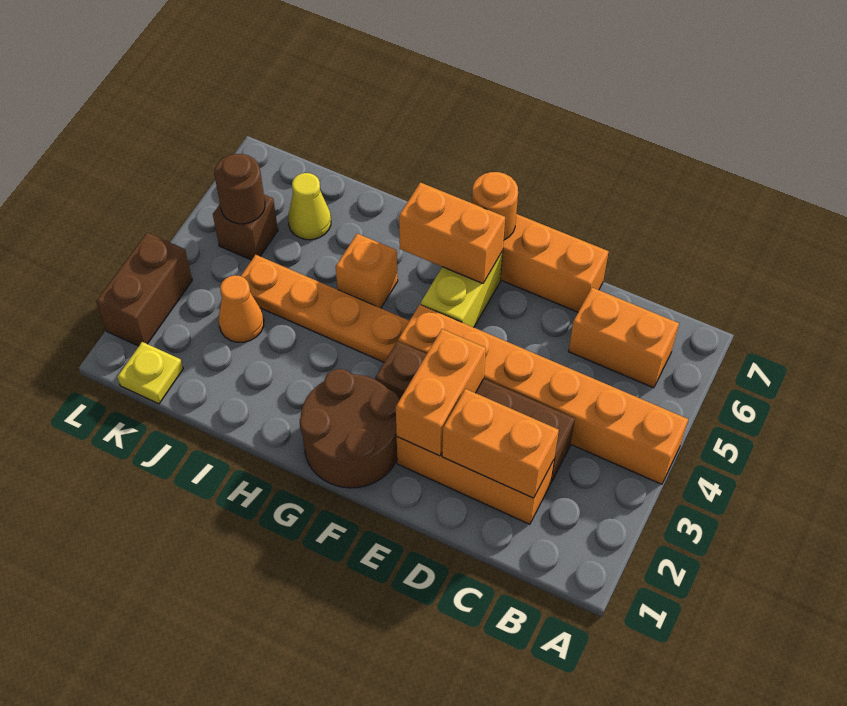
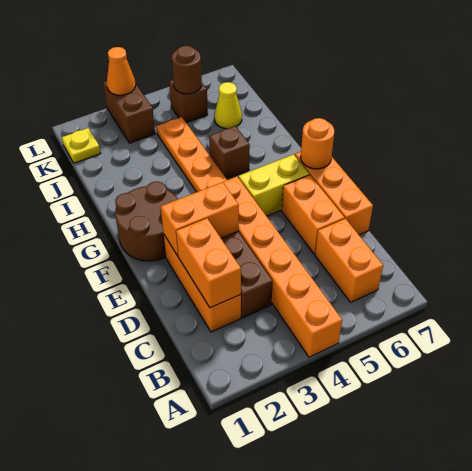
orange 1x2 brick [399,182,505,283] -> orange 1x2 brick moved to [282,175,345,254]
orange 1x1 brick [336,234,398,308] -> brown 1x1 brick [209,126,250,179]
orange 1x1 cone [218,275,264,342] -> orange 1x1 cone moved to [107,47,136,95]
brown 1x2 brick [96,233,192,346] -> brown 1x2 brick turned to [103,81,155,143]

